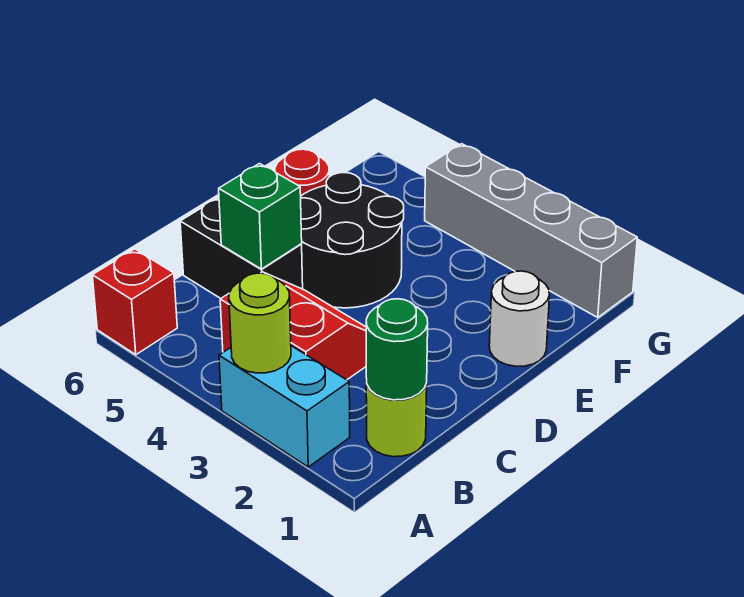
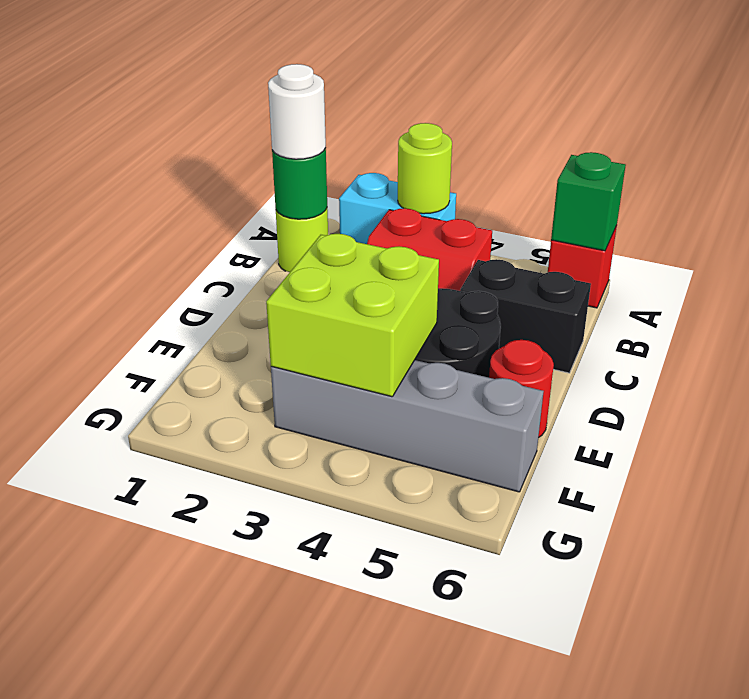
green 1x1 brick [219,164,302,269] -> green 1x1 brick moved to [551,152,626,251]
white 1x1 round brick [489,271,549,366] -> white 1x1 round brick moved to [268,64,326,159]
none -> lime 2x2 brick [266,234,439,397]
grey 1x4 brick [425,144,637,317] -> grey 1x4 brick moved to [271,360,544,492]

